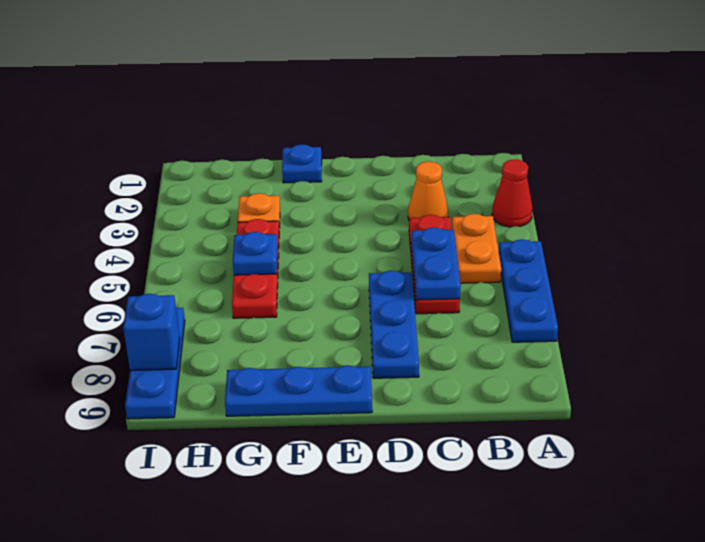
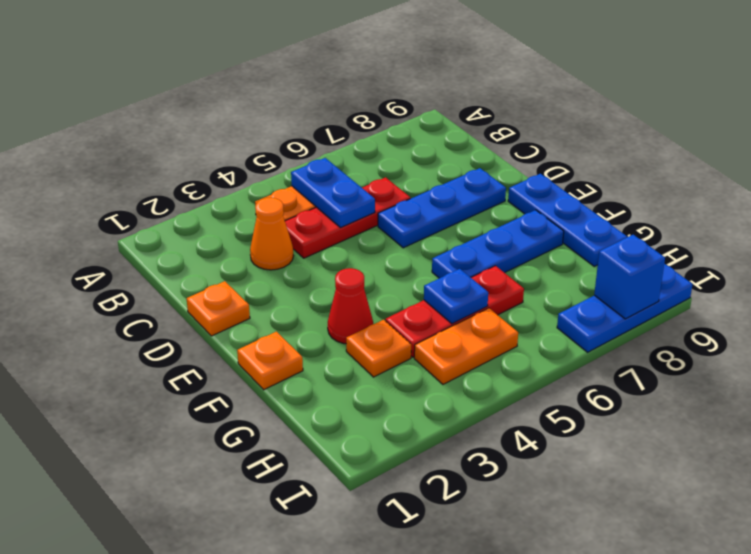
red 1x1 cone [492,159,533,227] -> red 1x1 cone moved to [328,268,373,344]
blue 1x3 plate [499,239,558,342] -> blue 1x3 plate moved to [432,210,564,278]
blue 1x2 plate [411,227,461,300] -> blue 1x2 plate turned to [291,158,375,228]
none -> orange 1x1 plate [187,281,250,336]
blue 1x1 plate [282,144,322,183] -> orange 1x1 plate [237,332,303,390]
none -> orange 1x2 plate [414,308,518,384]

